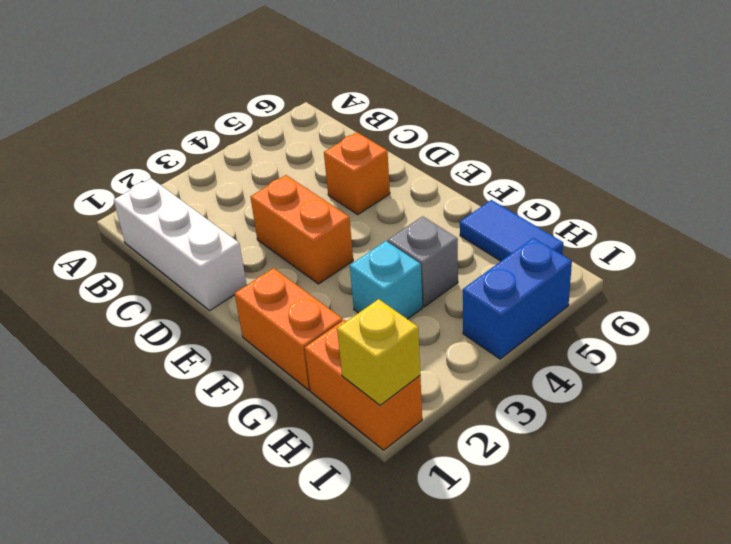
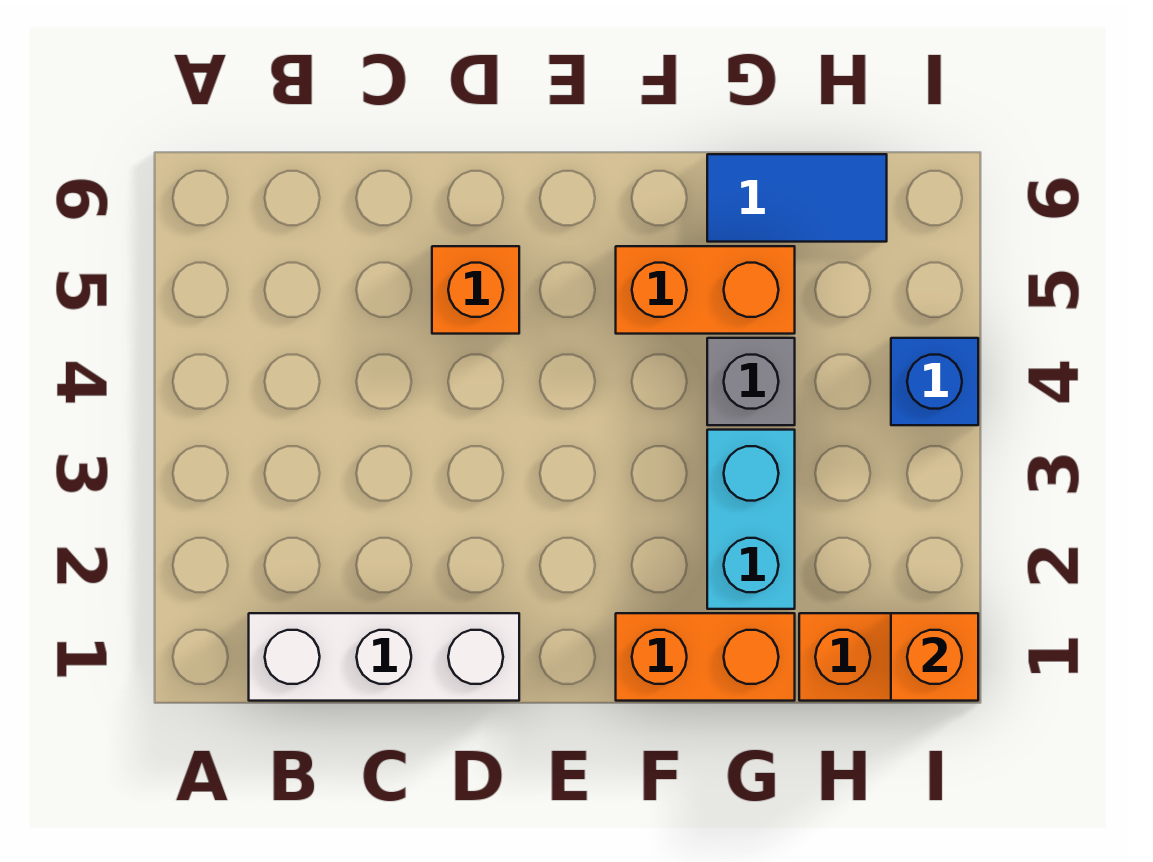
orange 1x2 brick [251,175,353,284] -> orange 1x2 brick moved to [616,246,795,334]
cyan 1x1 brick [350,241,422,319] -> cyan 1x2 brick [707,430,795,609]
yellow 1x1 brick [337,299,420,405] -> orange 1x1 brick [891,613,978,701]
blue 1x2 brick [463,238,572,359] -> blue 1x1 brick [891,338,978,425]

